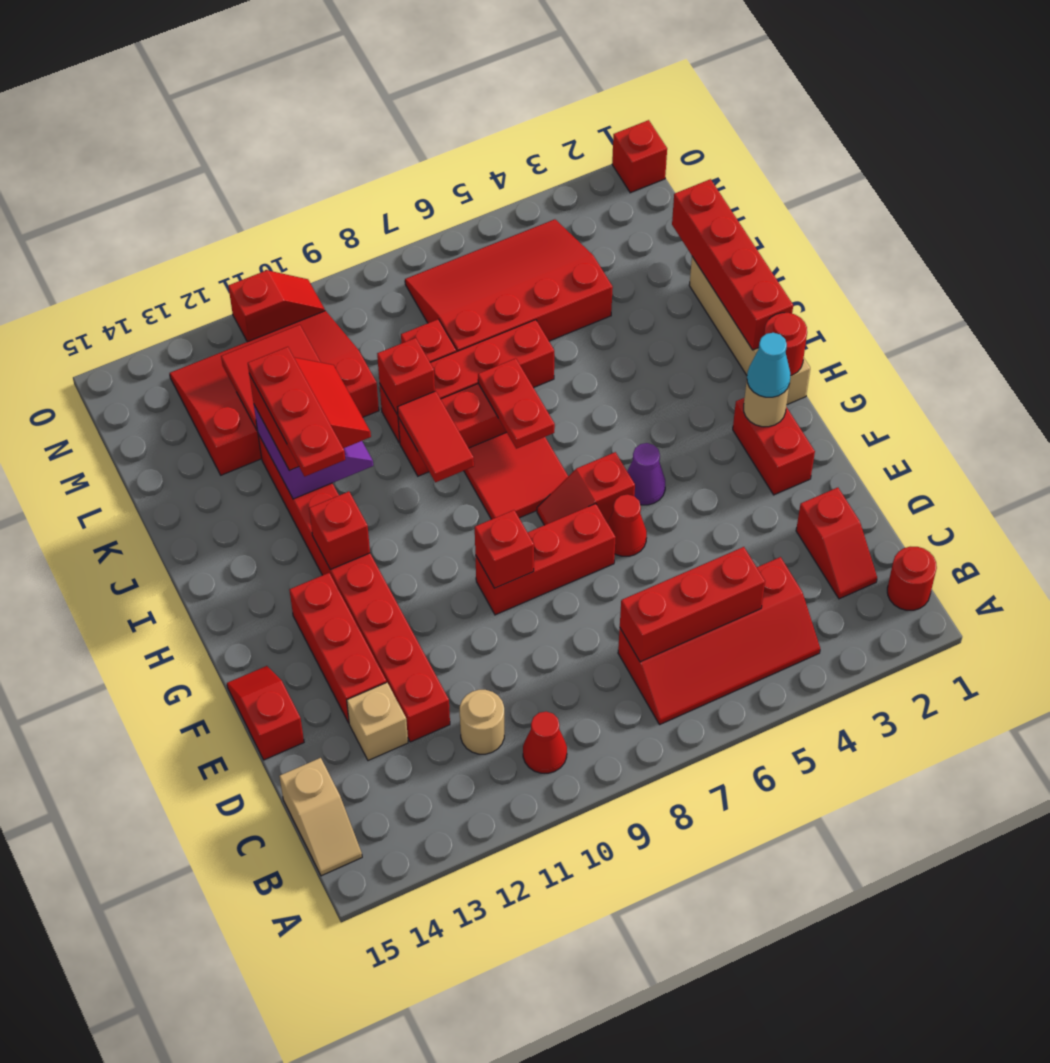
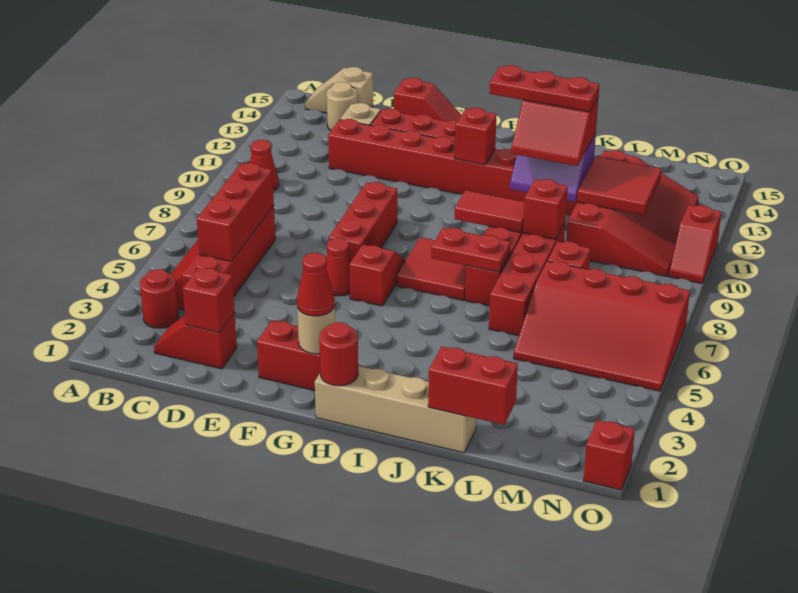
red 1x1 round brick [887,547,937,610] -> red 1x1 round brick moved to [140,269,179,328]
tan 1x1 round brick [460,690,504,754] -> tan 1x1 round brick moved to [327,82,357,130]
red 1x1 brick [475,510,534,588] -> red 1x1 brick moved to [183,268,234,332]
cyan 1x1 cone [747,333,790,397] -> red 1x1 cone [297,253,335,316]
purple 1x1 cone [627,443,665,505] -> none
red 1x4 brick [672,179,793,350] -> red 1x2 brick [428,347,518,425]
red 3x4 slope [405,219,613,352] -> red 3x4 slope turned to [514,261,690,391]

